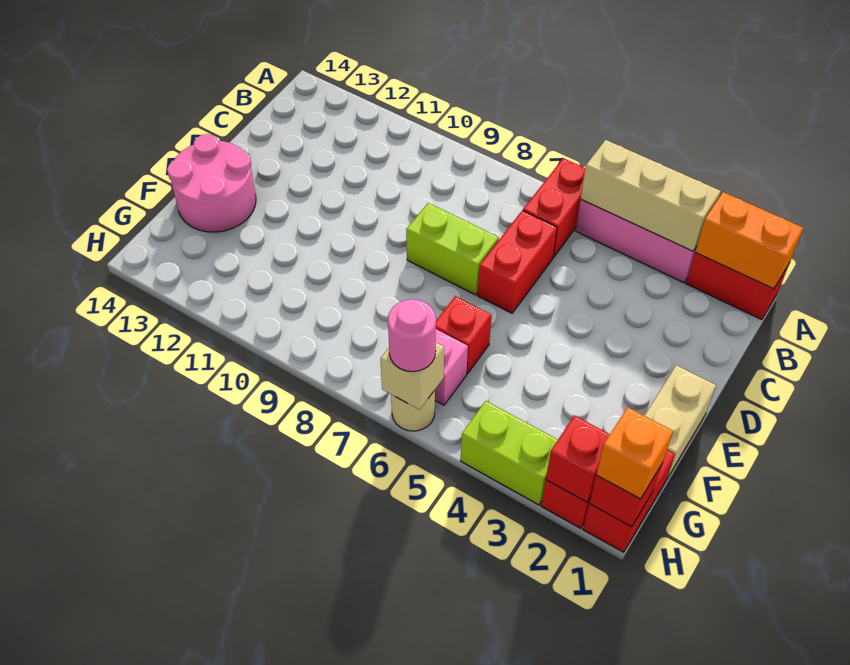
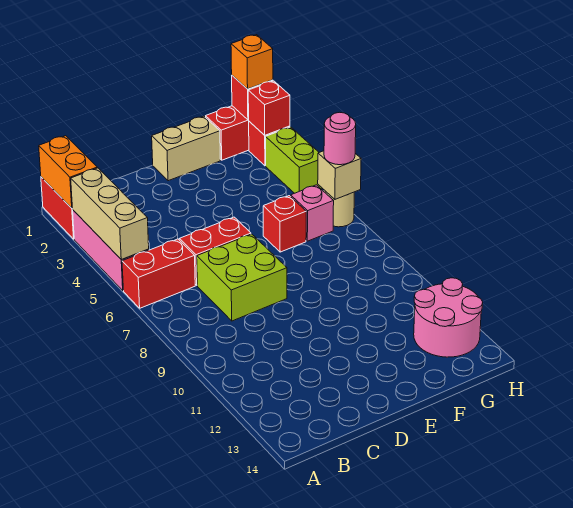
lime 1x2 brick [406,203,499,295] -> lime 2x2 brick [197,234,287,321]
pink 2x2 round brick [167,134,256,232] -> pink 2x2 round brick moved to [414,278,483,357]

